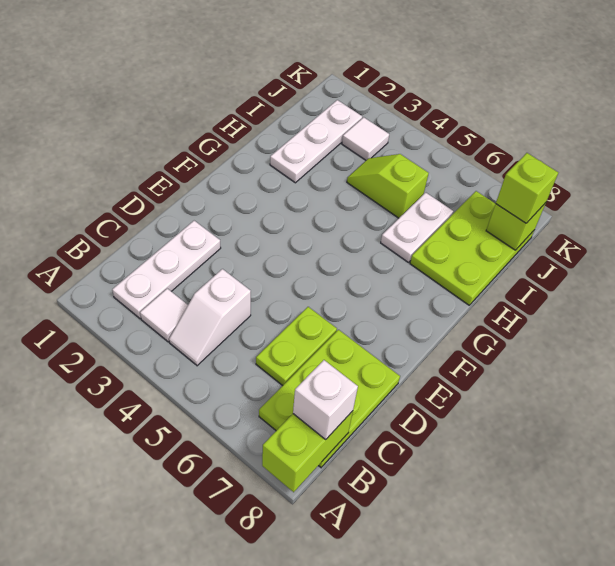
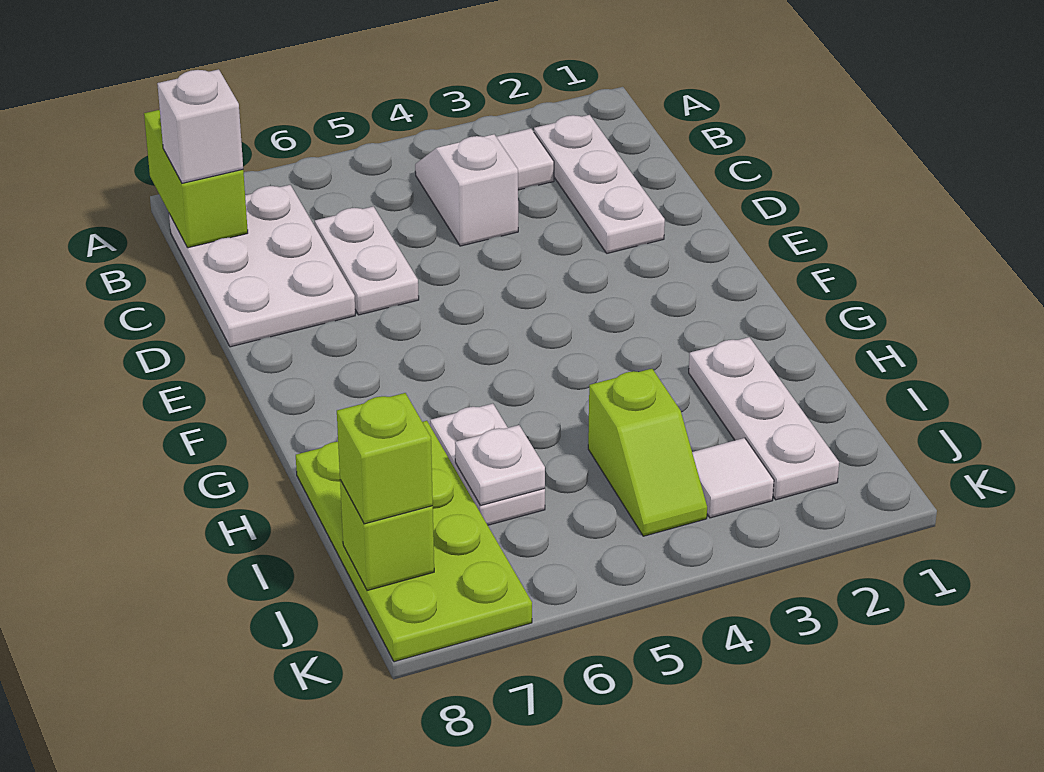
lime 2x3 plate [259,330,400,467] -> white 2x3 plate [169,185,355,347]
lime 1x2 plate [256,307,337,386] -> white 1x2 plate [315,206,419,315]
lime 2x3 plate [410,191,534,305] -> lime 2x4 plate [296,421,532,662]
lime 1x2 slope [347,154,429,218] -> lime 1x2 slope turned to [588,369,707,536]
none -> white 1x1 plate [455,425,545,506]

